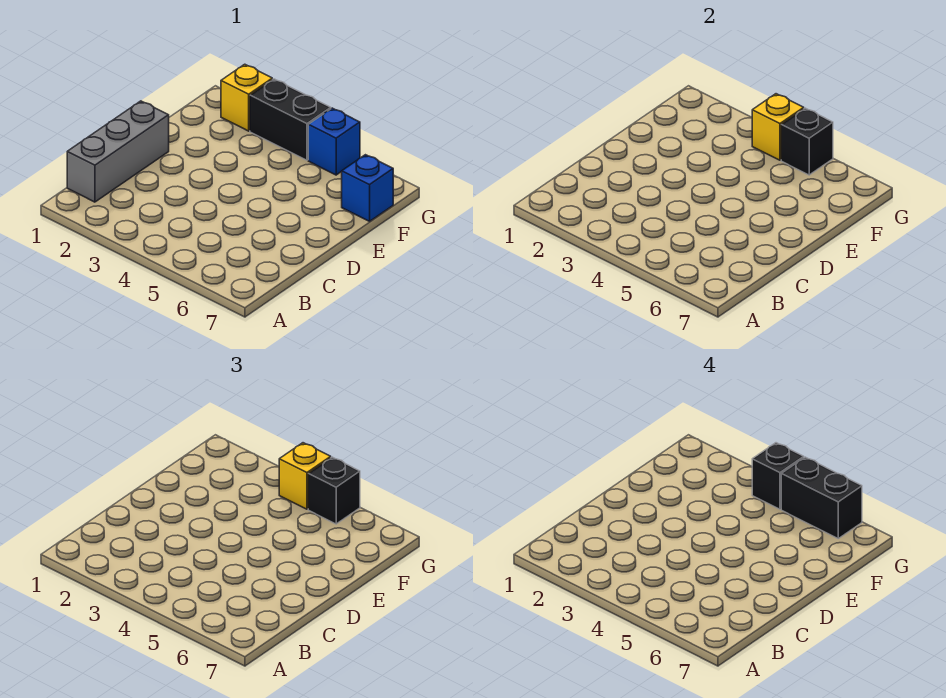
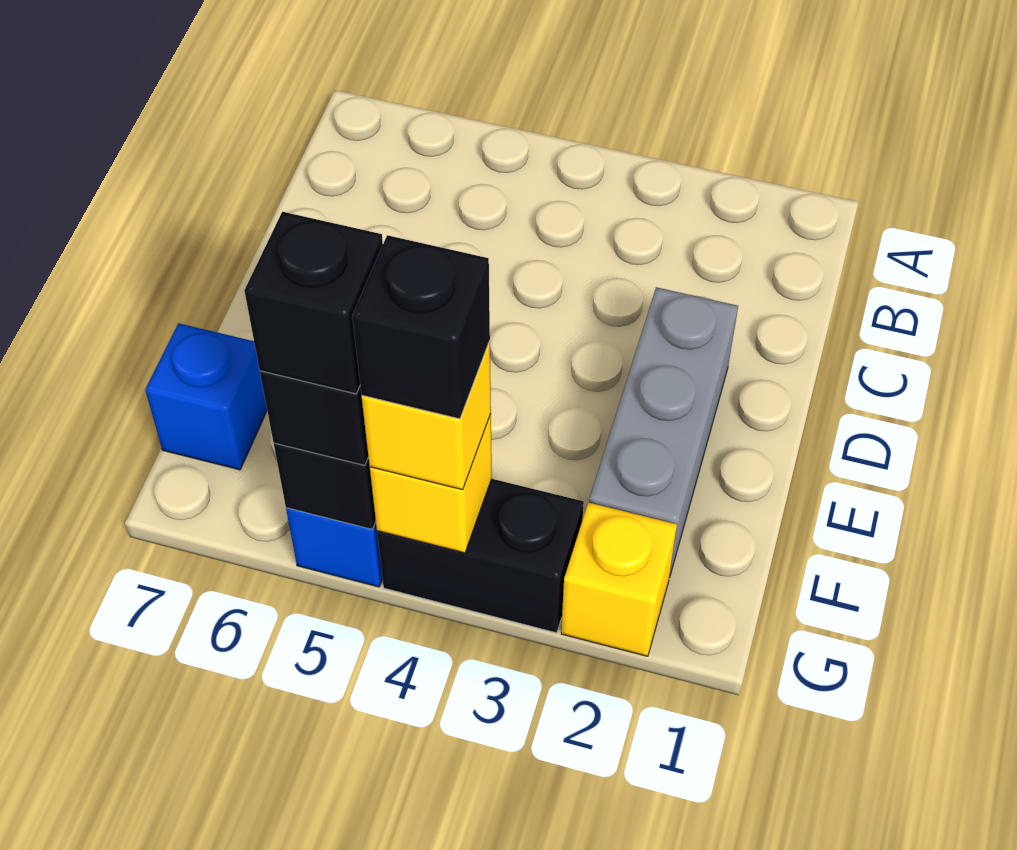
grey 1x3 brick [67,101,169,202] -> grey 1x3 brick moved to [589,287,738,577]
black 1x2 brick [781,457,862,539] -> black 1x1 brick [244,212,383,394]

